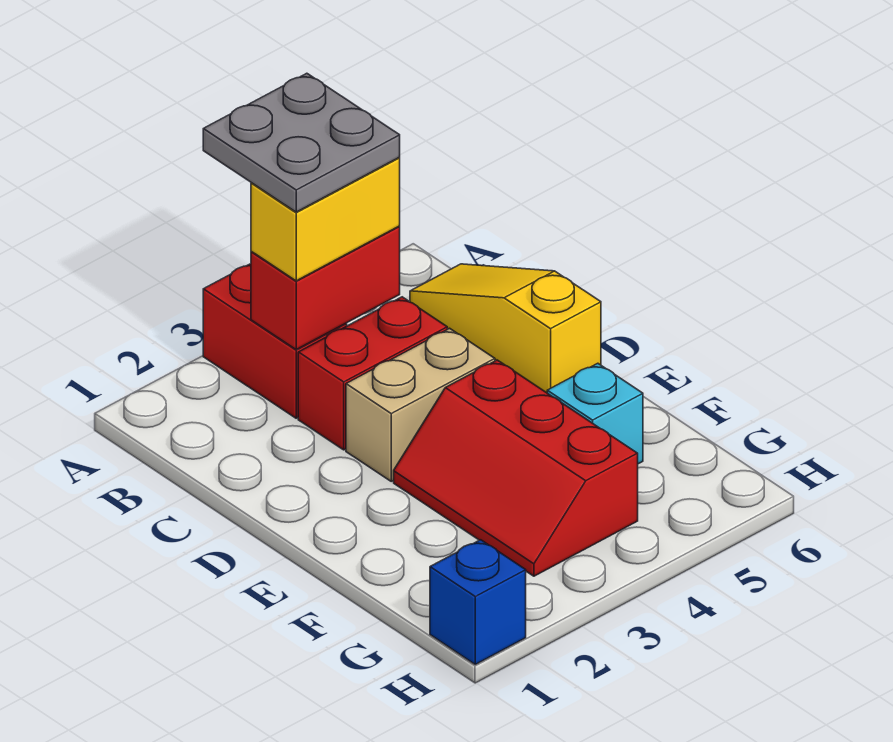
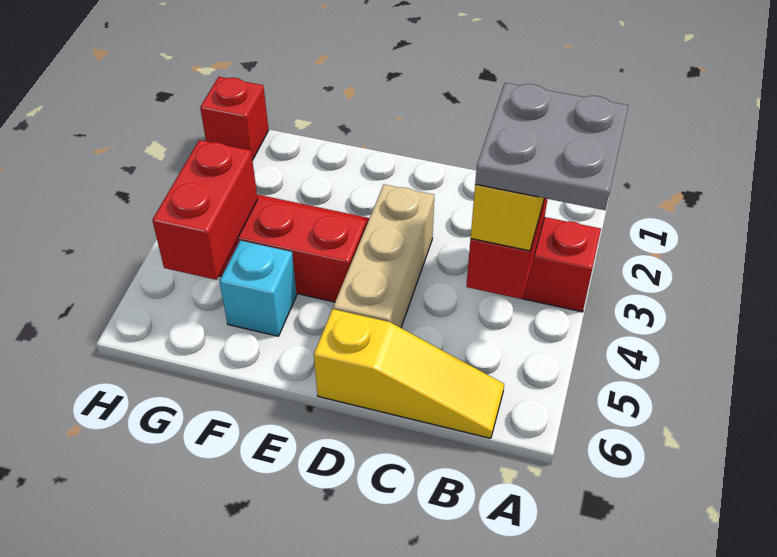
red 1x2 brick [298,297,447,450] -> red 1x2 brick moved to [152,140,258,280]
tan 1x2 brick [346,328,495,481] -> tan 1x3 brick [333,184,434,328]
blue 1x1 brick [430,540,526,664] -> red 1x1 brick [200,77,269,160]

